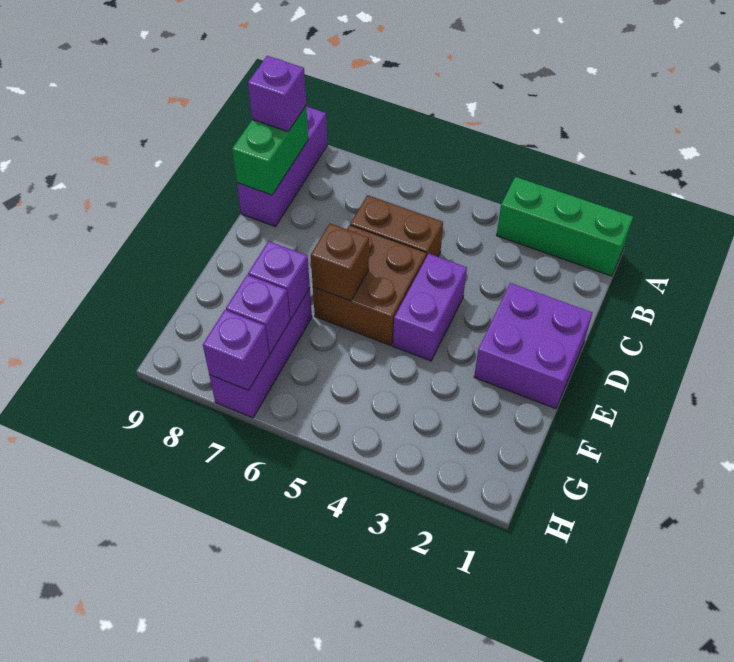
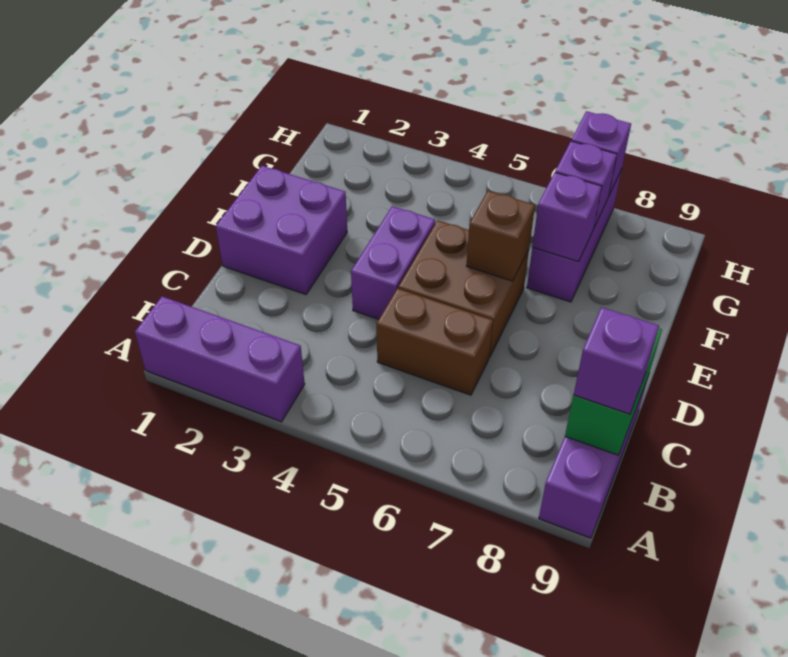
green 1x3 brick [497,177,633,276] -> purple 1x3 brick [135,296,305,422]

